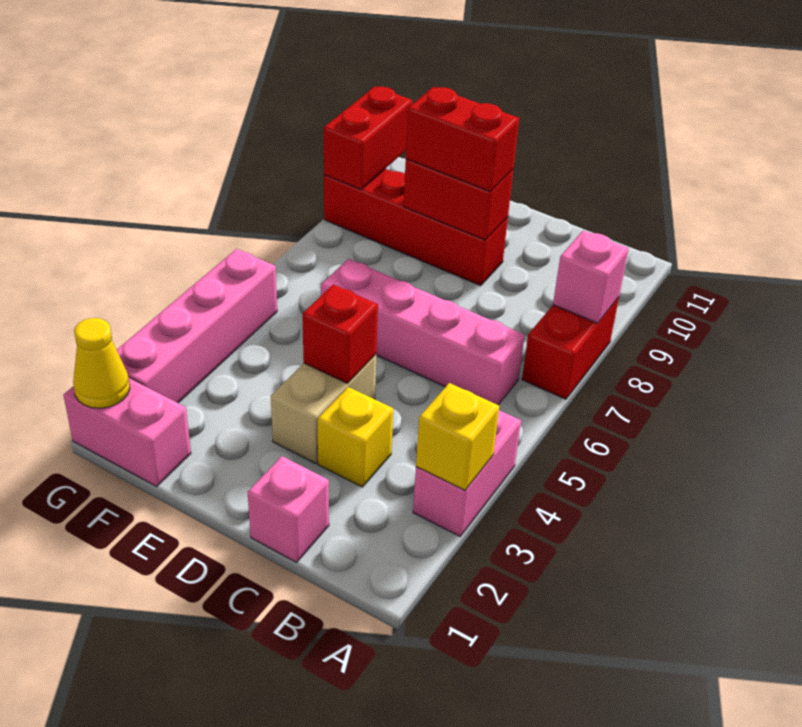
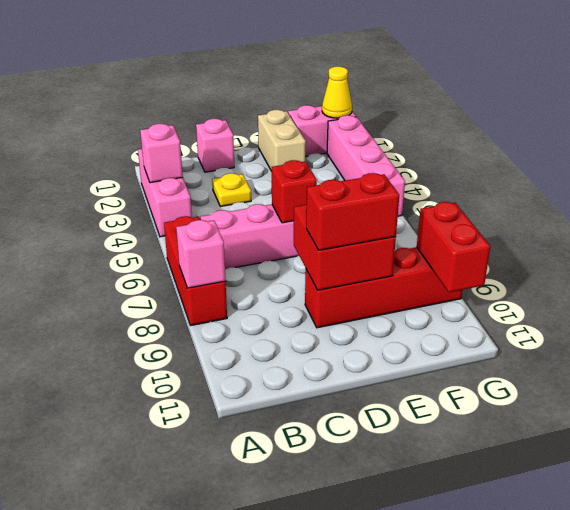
pink 1x2 brick [413,410,521,536] -> pink 1x3 brick [138,149,192,237]
yellow 1x1 brick [416,383,499,490] -> pink 1x1 brick [140,124,183,183]
red 1x2 brick [522,297,619,399] -> red 1x3 brick [164,216,227,325]
yellow 1x1 brick [318,387,393,487] -> yellow 1x1 plate [212,173,251,206]
tan 1x2 brick [271,354,376,464] -> tan 1x2 brick moved to [258,110,306,171]
red 1x1 brick [302,285,378,384] -> red 1x1 brick moved to [272,160,317,223]
red 1x2 brick [404,159,513,240] -> red 2x2 brick [294,205,396,290]

